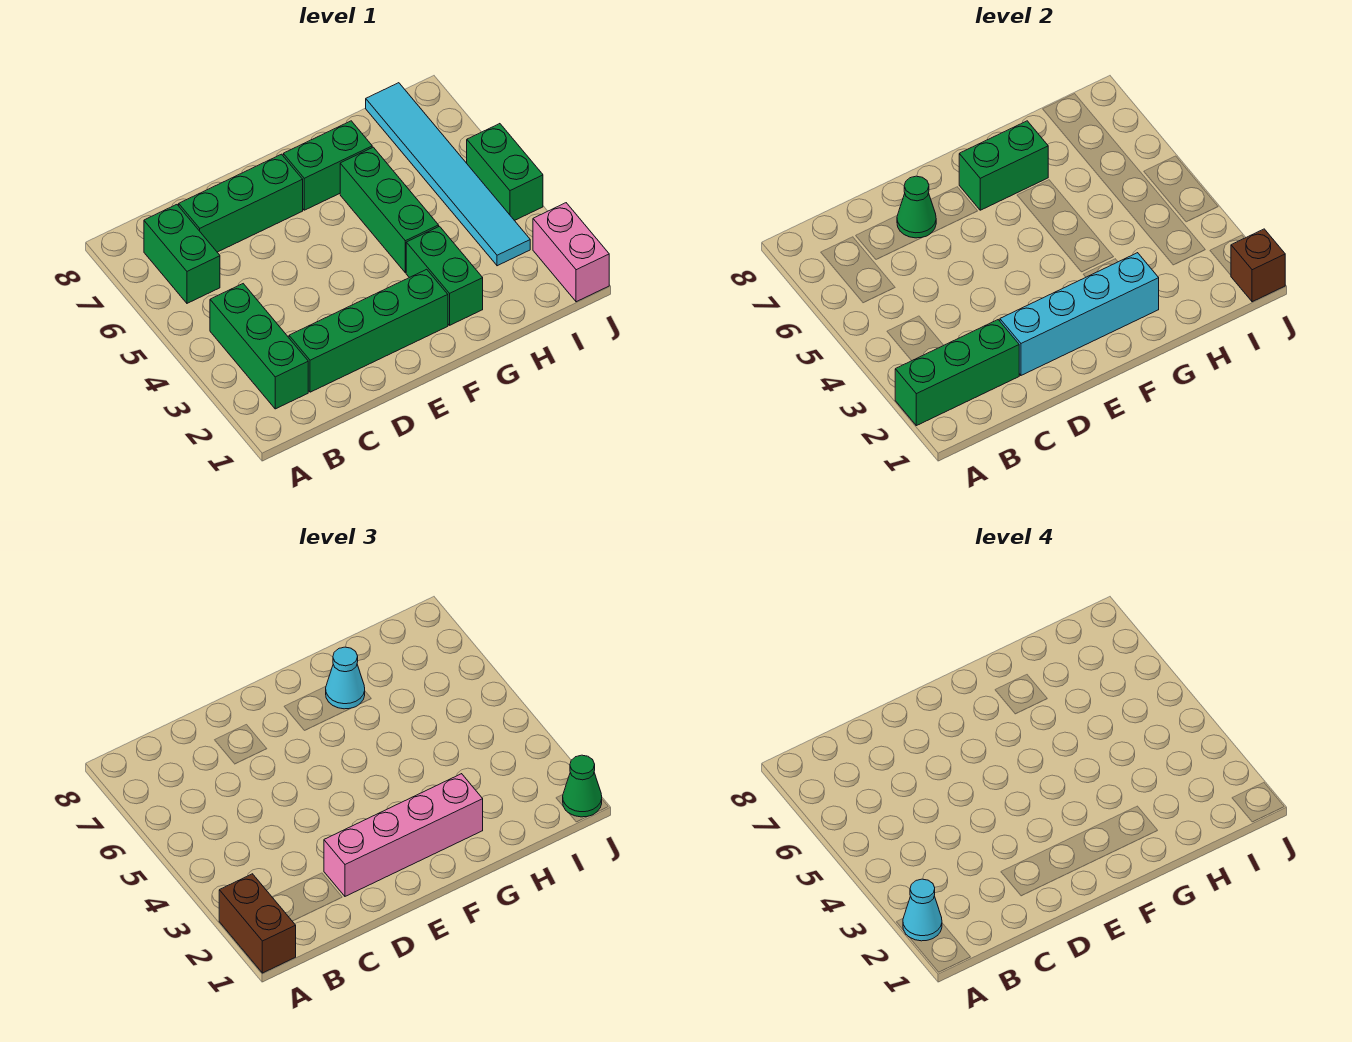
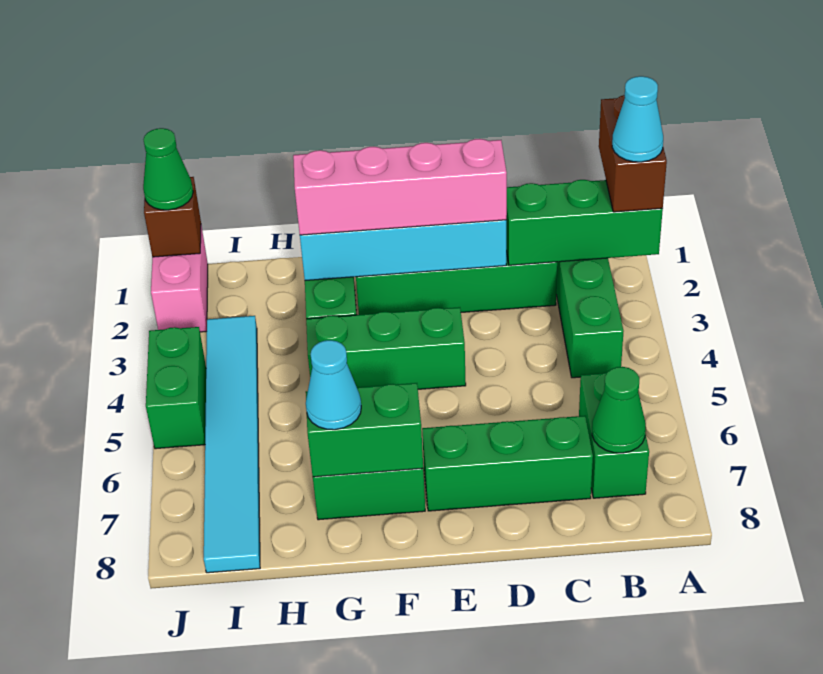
green 1x1 cone [897,176,936,238] -> green 1x1 cone moved to [592,367,646,453]
green 1x3 brick [340,147,439,273] -> green 1x3 brick turned to [306,307,466,389]

